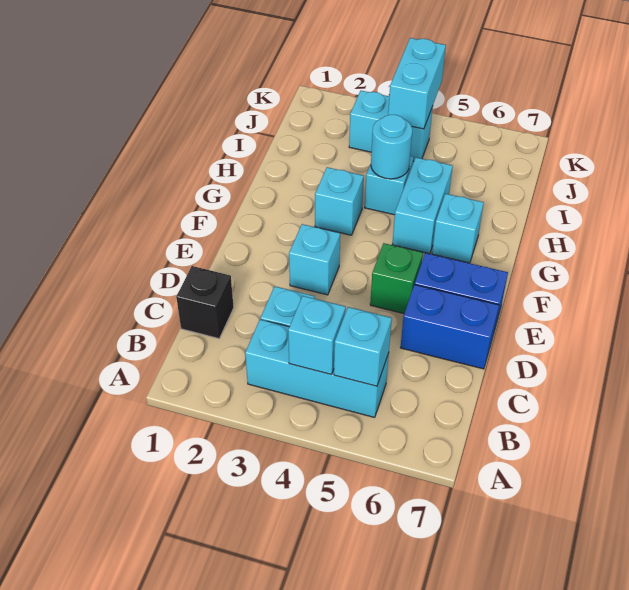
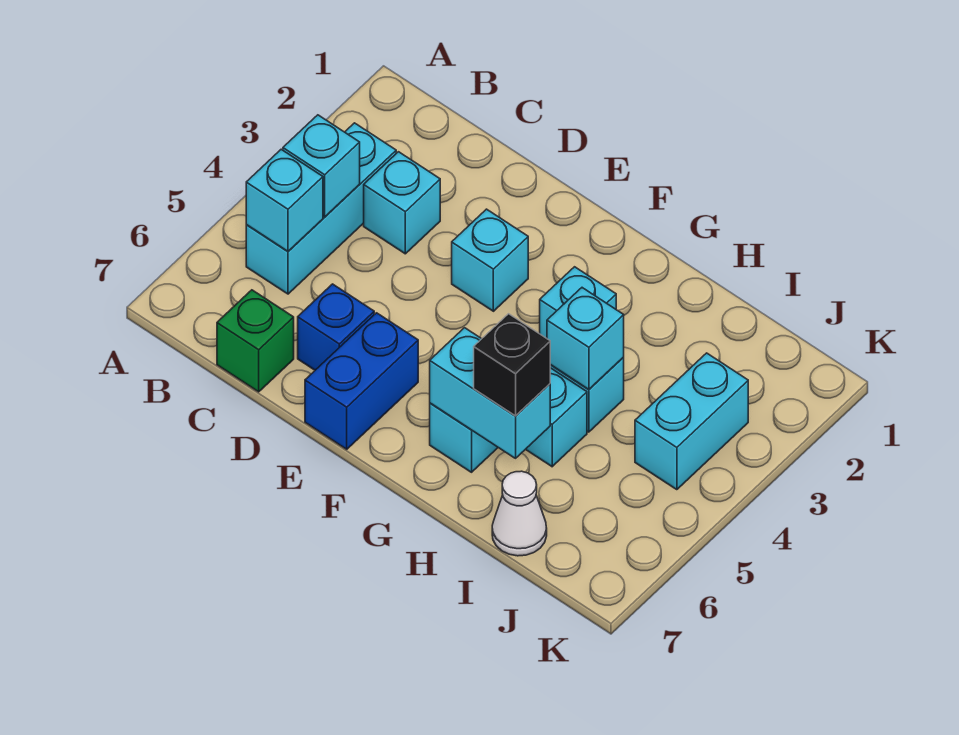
black 1x1 brick [176,266,234,339] -> black 1x1 brick moved to [474,314,550,416]
blue 1x2 brick [400,285,499,369] -> blue 1x1 brick [298,284,374,370]
green 1x1 brick [370,243,423,314] -> green 1x1 brick moved to [217,290,294,392]
cyan 1x1 round brick [371,115,412,179] -> cyan 1x1 brick [547,288,624,389]
none -> white 1x1 cone [492,471,547,556]
cyan 1x2 brick [388,38,446,129] -> cyan 1x2 brick moved to [430,328,550,458]

